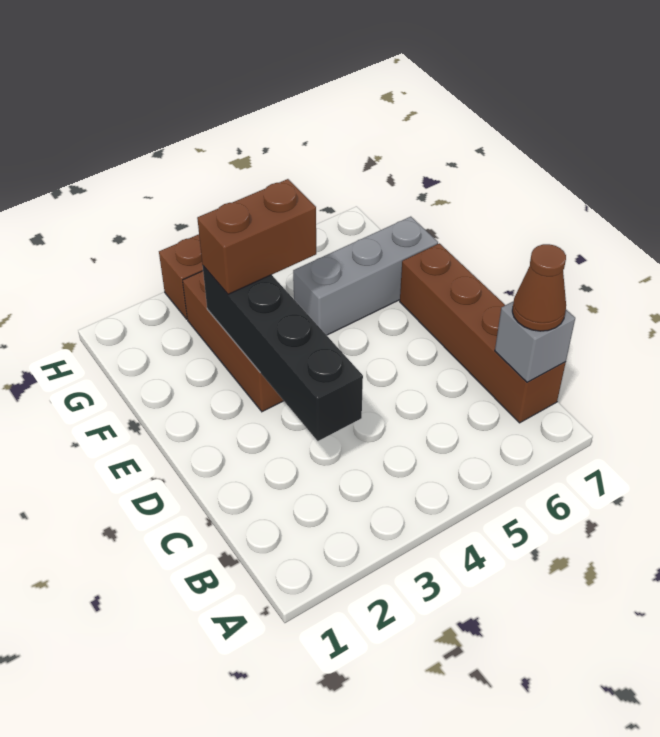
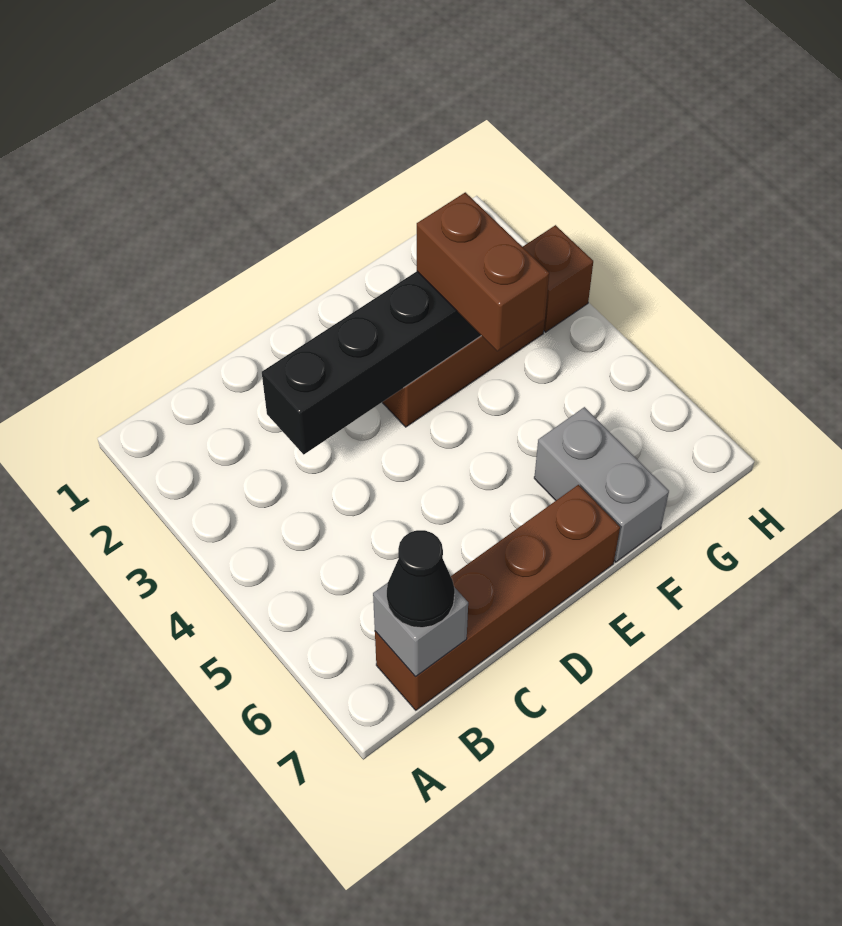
brown 1x1 cone [512,244,566,331] -> black 1x1 cone [387,530,455,628]
grey 1x3 brick [293,217,438,335] -> grey 1x2 brick [534,407,669,562]

